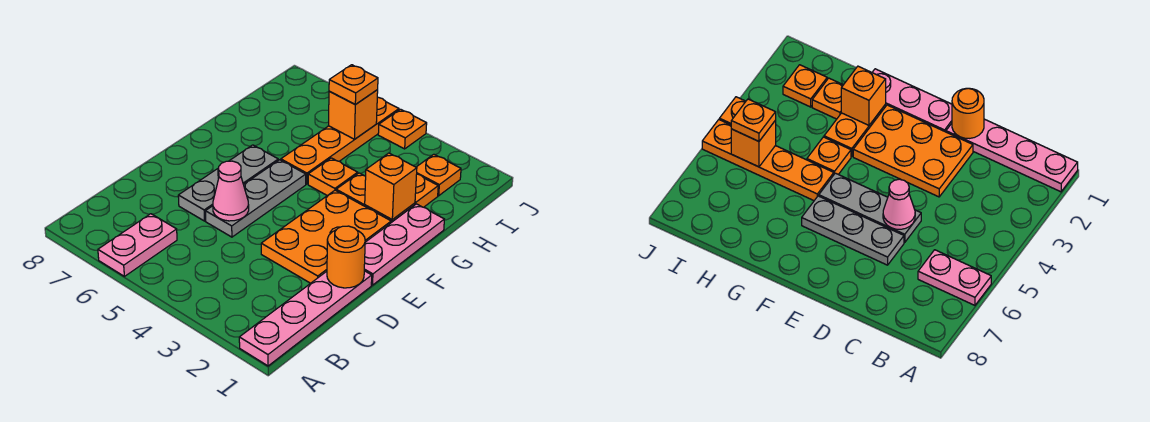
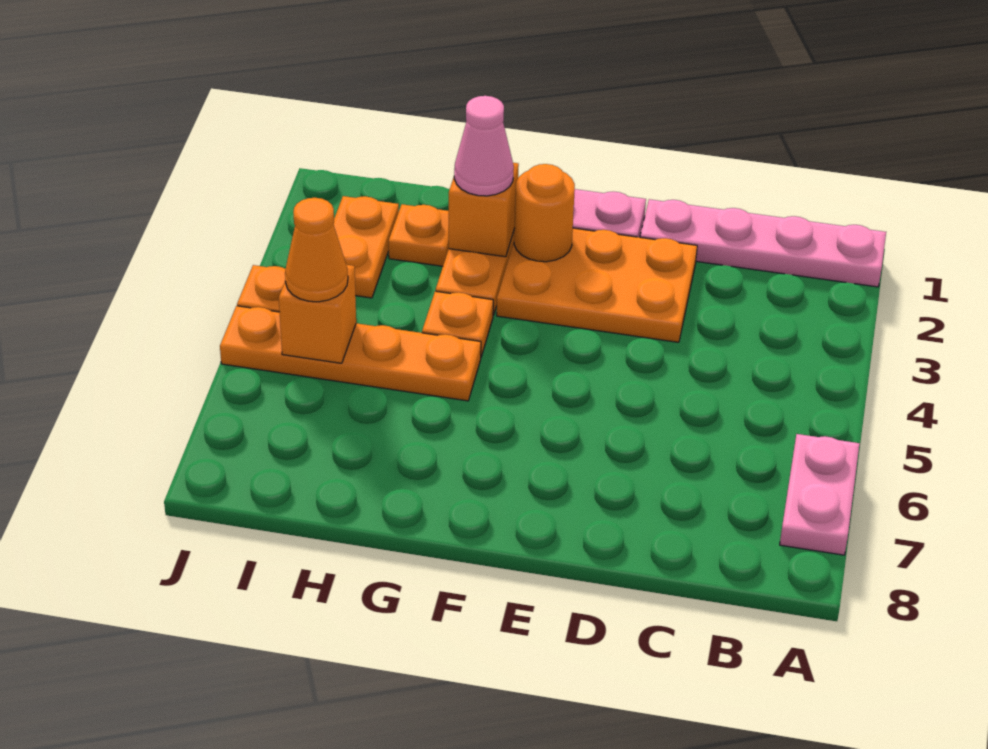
pink 1x2 plate [98,214,177,276] -> pink 1x2 plate turned to [780,434,860,555]
orange 1x1 round brick [327,226,365,288] -> orange 1x1 round brick moved to [514,164,575,262]
grey 1x3 plate [205,160,306,237] -> none
pink 1x1 cone [213,161,249,221] -> pink 1x1 cone moved to [454,96,514,196]
grey 1x3 plate [178,145,278,221] -> none
orange 1x1 plate [416,154,461,196] -> orange 1x2 plate [334,196,399,298]
orange 1x1 plate [329,65,378,105] -> orange 1x1 cone [285,198,348,302]

